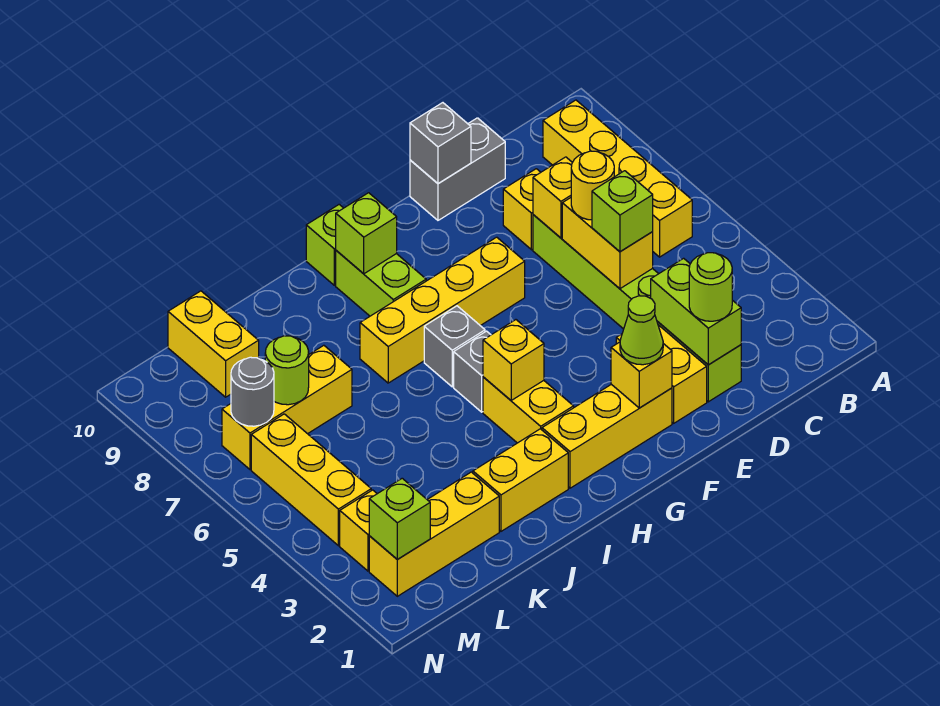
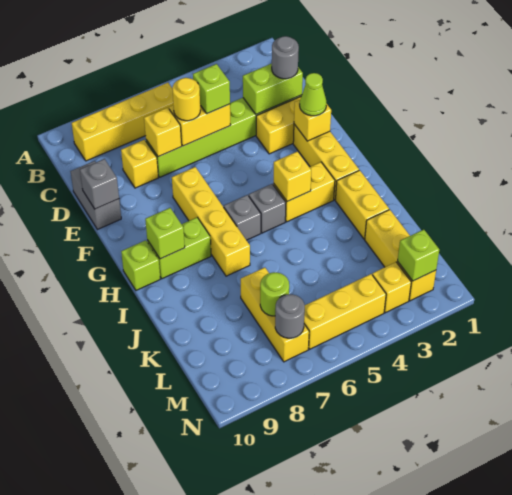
lime 1x1 round brick [689,253,732,321] -> grey 1x1 round brick [272,36,299,79]
yellow 1x2 brick [168,291,259,397] -> none

